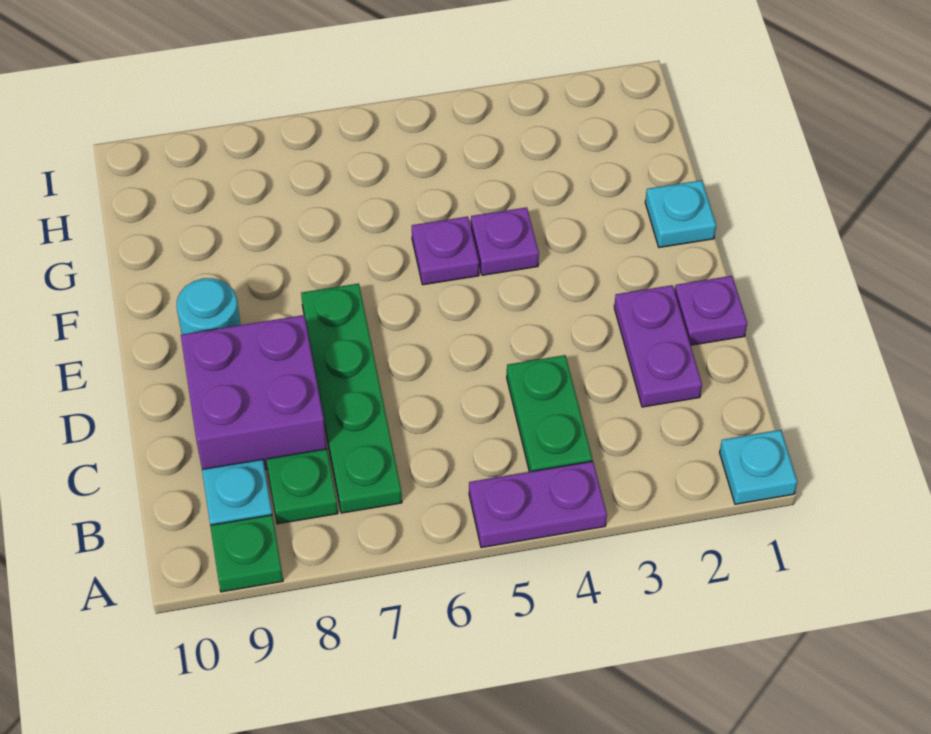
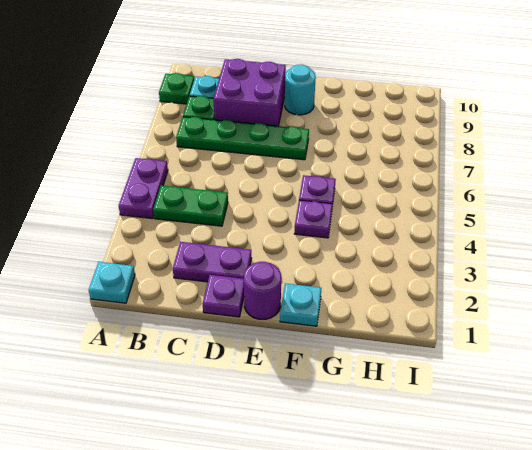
none -> purple 1x1 round brick [244,262,281,319]

